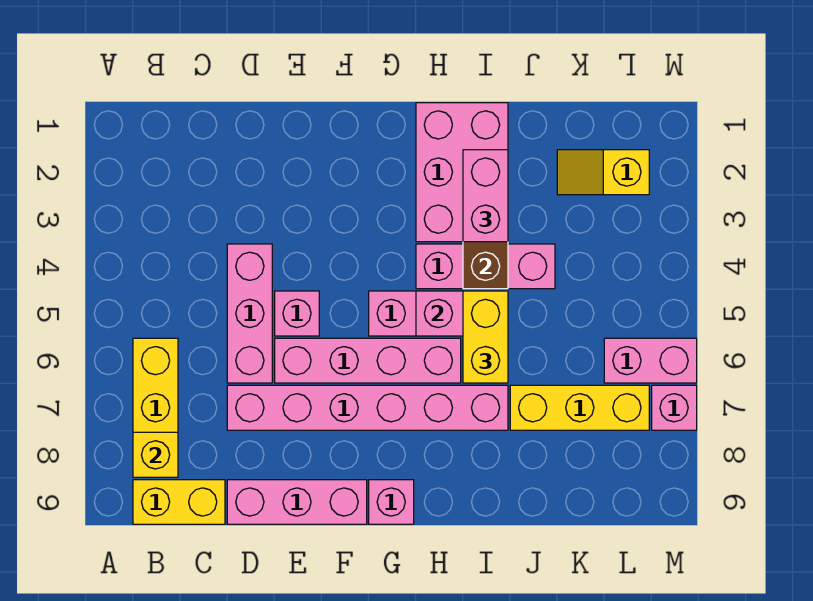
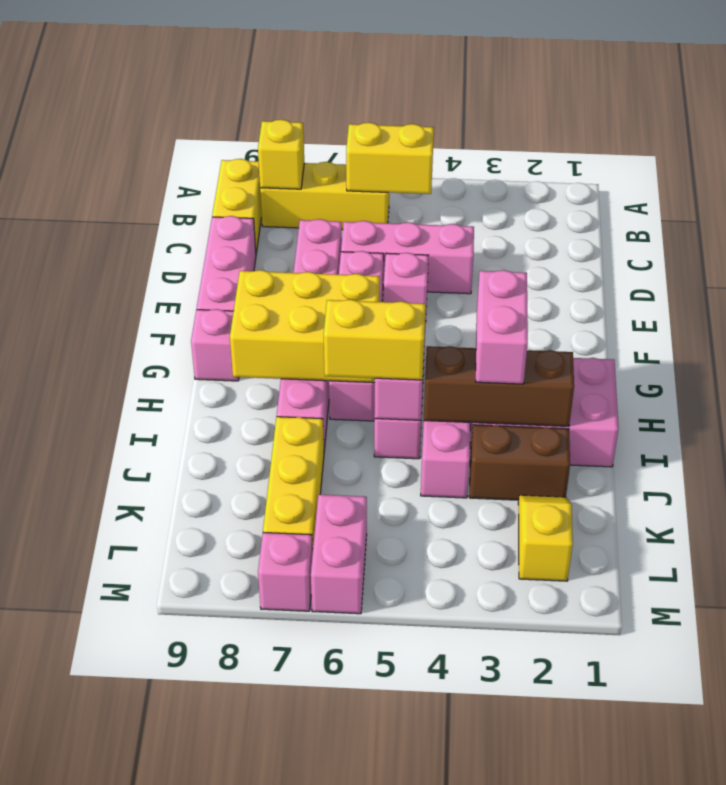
none -> yellow 1x2 brick [346,123,434,194]
none -> yellow 2x3 brick [230,270,380,383]
pink 1x2 brick [463,150,508,242] -> pink 1x2 brick turned to [476,270,528,384]
none -> brown 1x2 brick [469,425,570,500]

